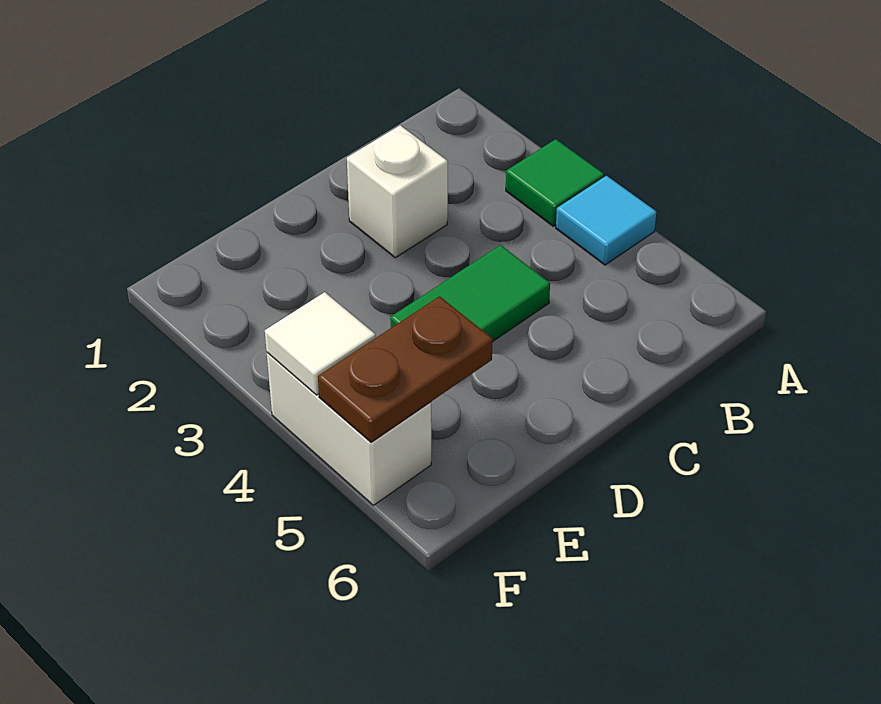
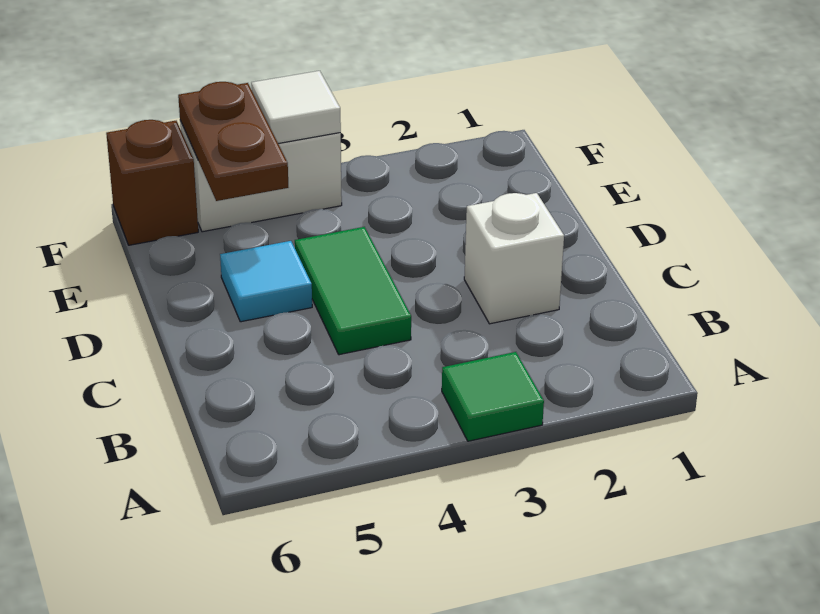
cyan 1x1 tile [556,176,656,265] -> cyan 1x1 tile moved to [220,241,312,322]
none -> brown 1x1 brick [106,120,198,245]

